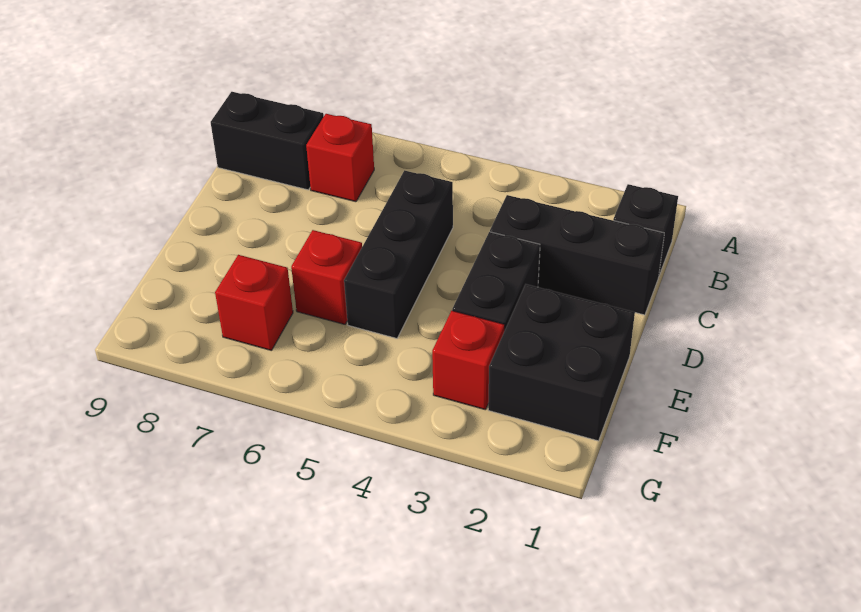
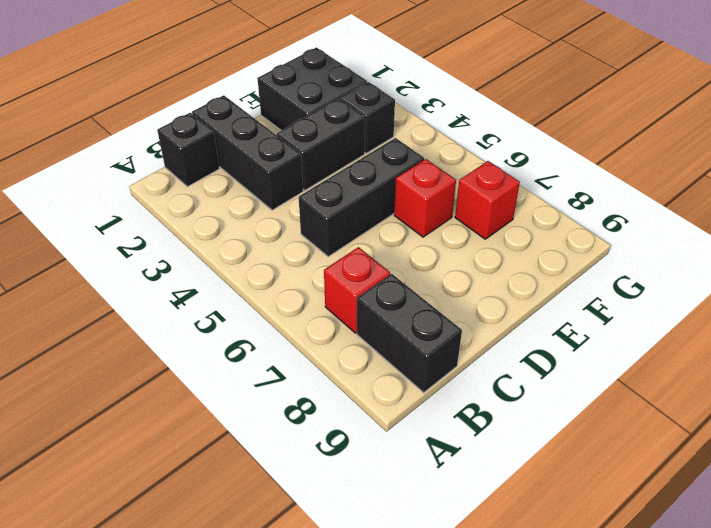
red 1x1 brick [432,311,505,410] -> black 1x1 brick [340,82,395,153]

